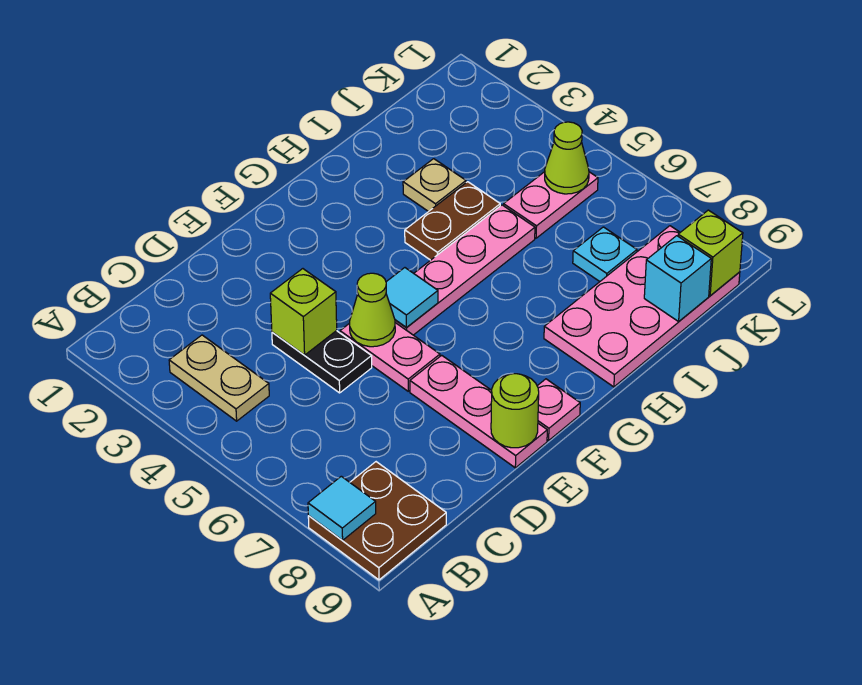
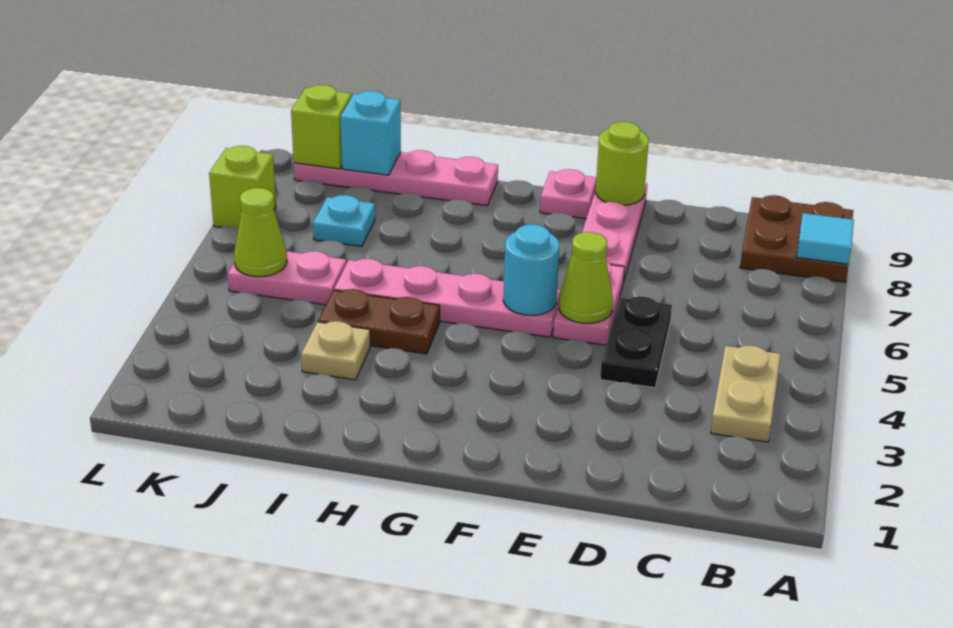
lime 1x1 brick [270,269,337,355] -> lime 1x1 brick moved to [209,146,276,228]
cyan 1x1 tile [386,268,438,328] -> cyan 1x1 round brick [503,224,560,315]
pink 2x4 plate [544,226,740,387] -> pink 1x4 plate [294,150,498,206]

